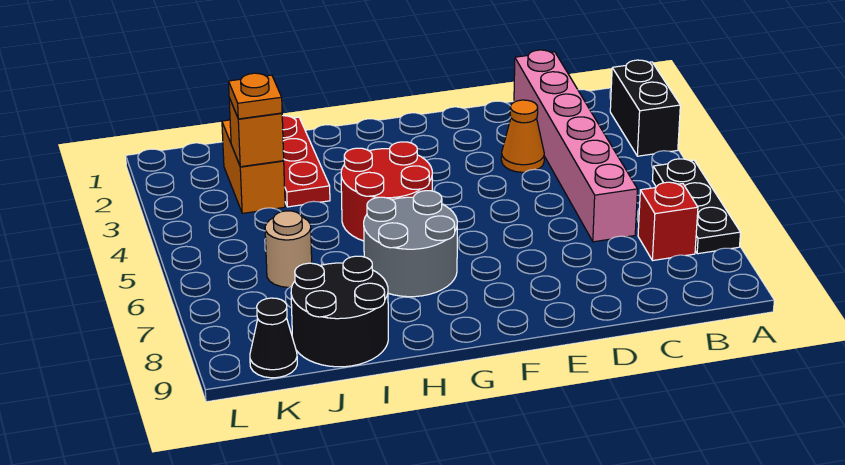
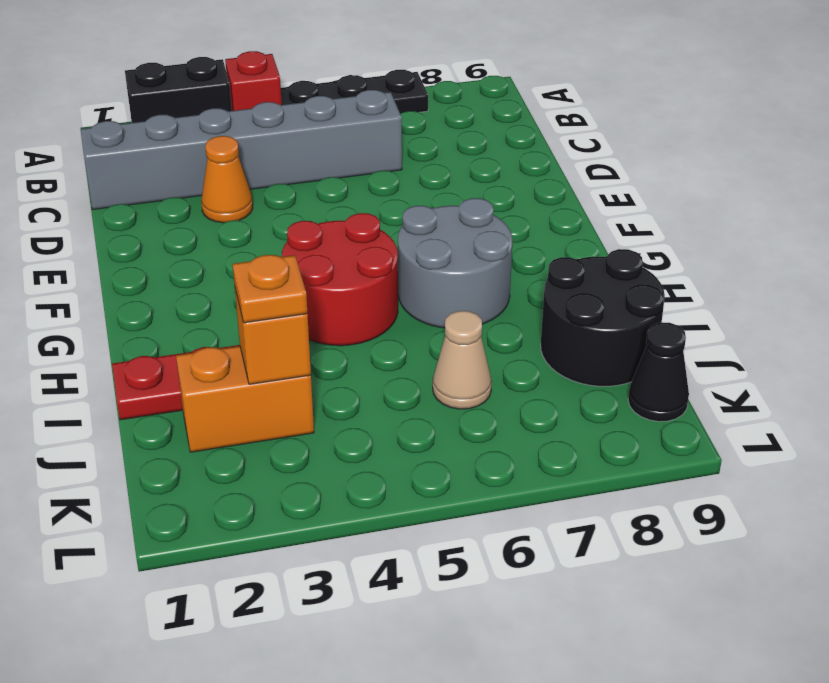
red 1x1 brick [638,182,698,261] -> red 1x1 brick moved to [225,51,282,111]
pink 1x6 brick [514,50,638,242] -> grey 1x6 brick [80,90,402,209]
tan 1x1 round brick [265,211,312,287] -> tan 1x1 cone [433,311,492,409]

